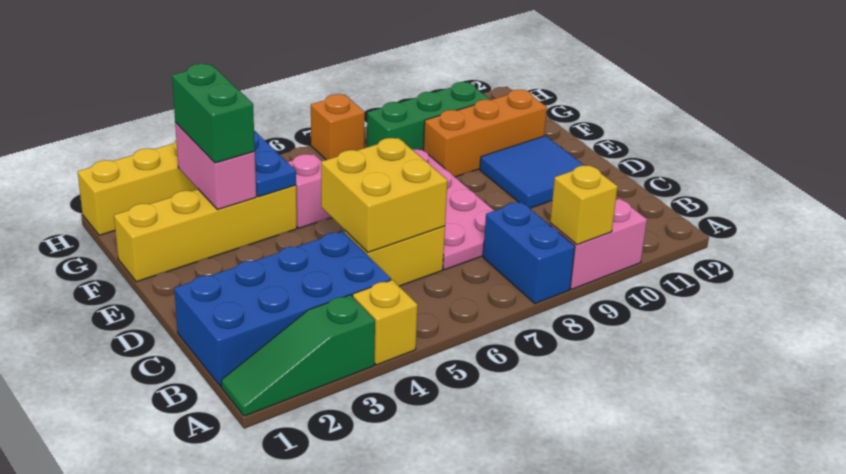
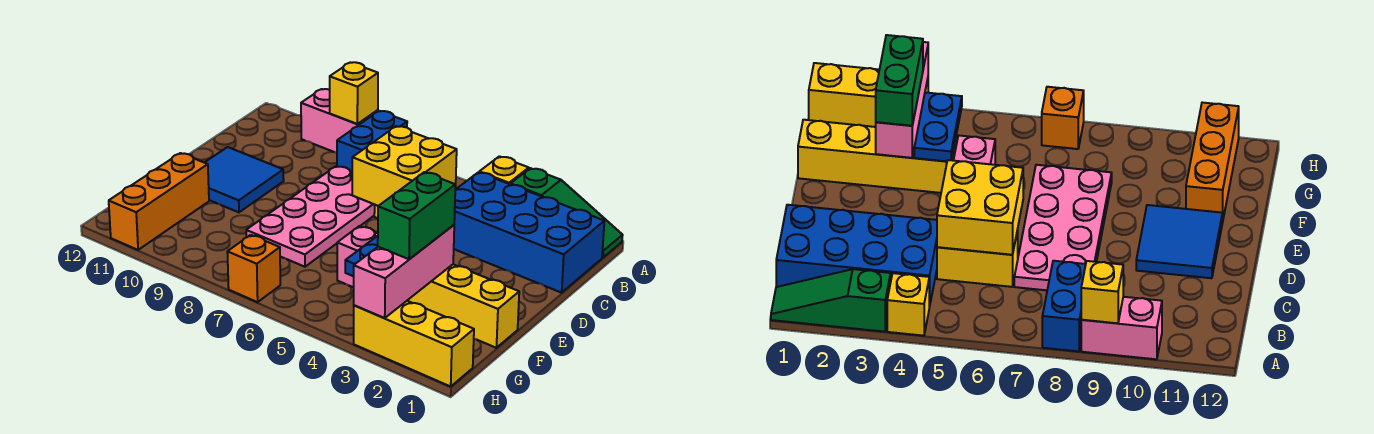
pink 1x2 brick [175,123,256,210] -> pink 1x3 brick [354,225,454,318]
orange 1x3 brick [423,90,547,177] -> orange 1x3 brick turned to [109,153,209,250]
green 1x3 brick [367,82,490,150] -> none

